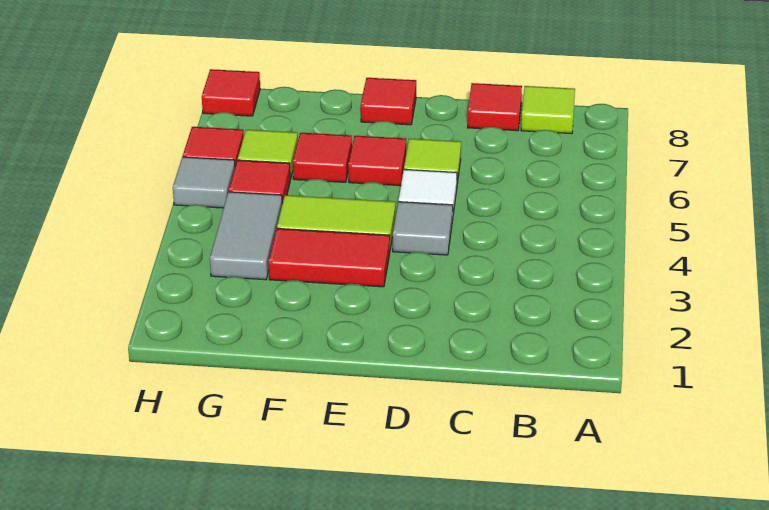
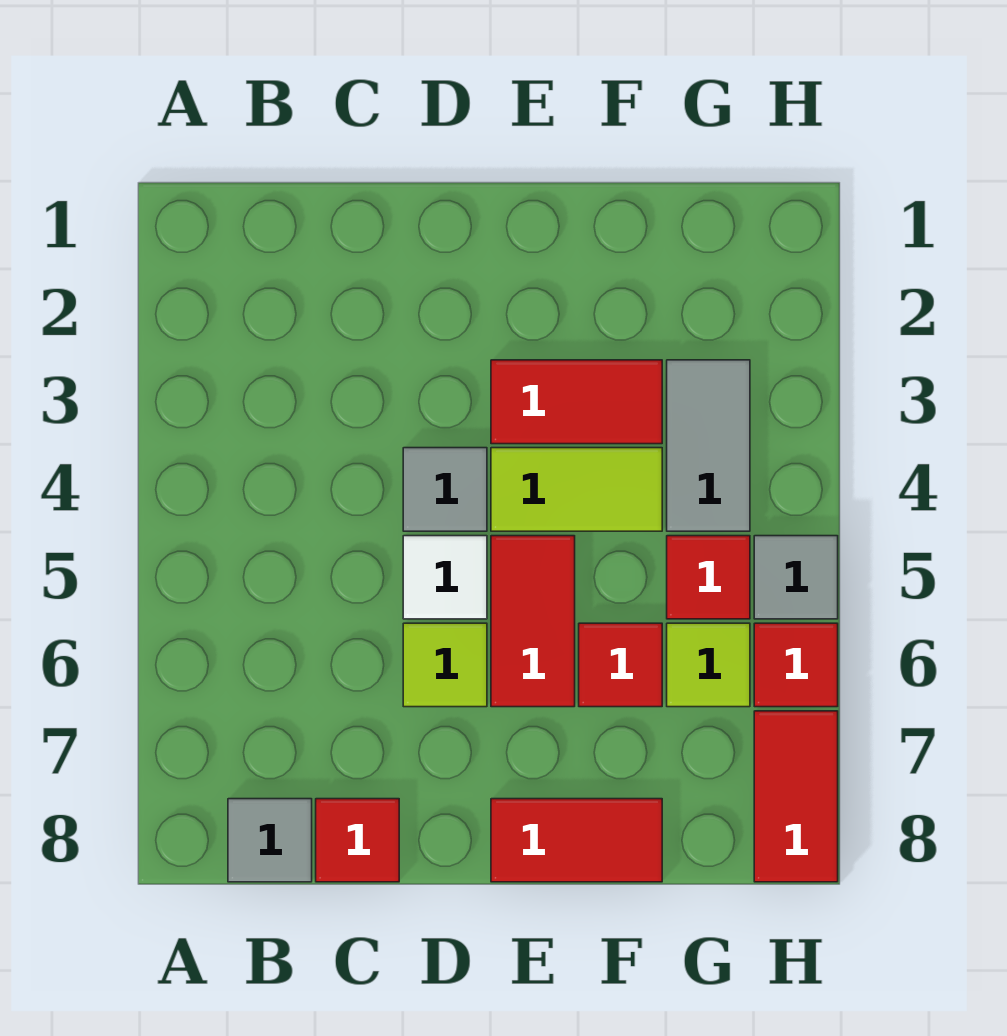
lime 1x1 tile [521,86,575,134] -> grey 1x1 tile [228,799,312,882]
red 1x1 tile [348,136,406,186] -> red 1x2 tile [491,536,575,707]
red 1x1 tile [361,78,416,125] -> red 1x2 tile [491,799,662,882]
red 1x1 tile [202,69,260,116] -> red 1x2 tile [754,711,838,882]

